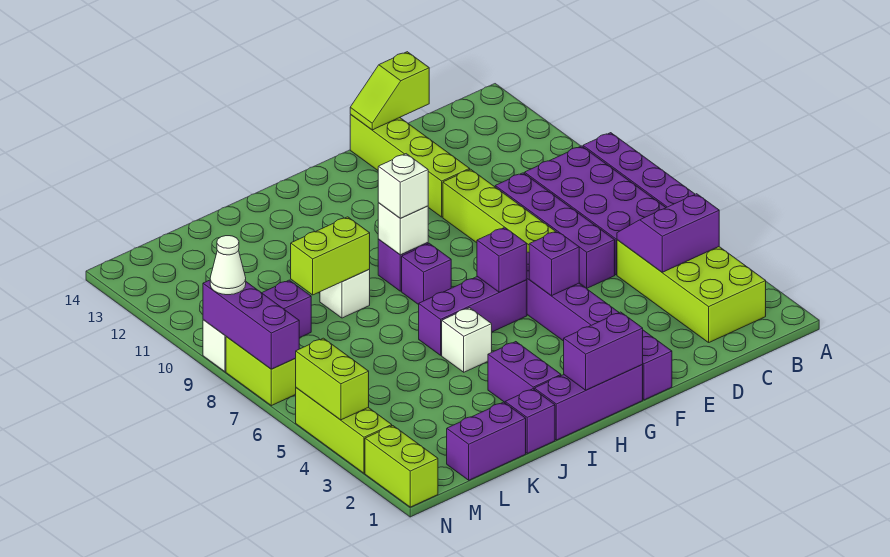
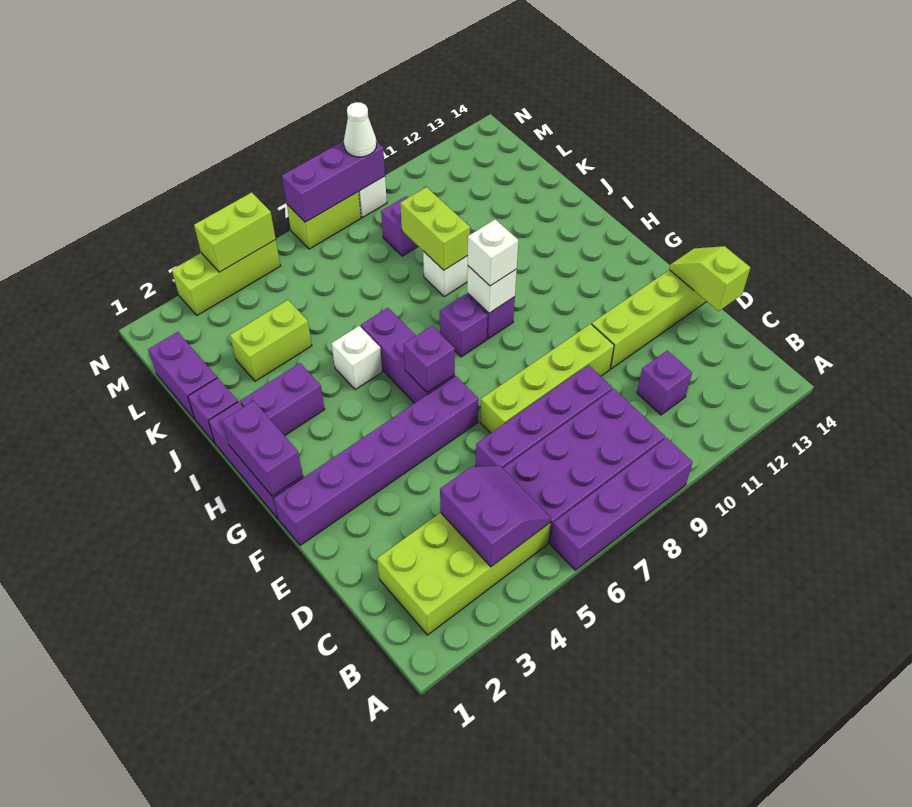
purple 1x1 brick [529,231,579,296] -> purple 1x1 brick moved to [637,350,692,415]
lime 1x2 brick [365,426,438,507] -> lime 1x2 brick moved to [230,300,312,381]

